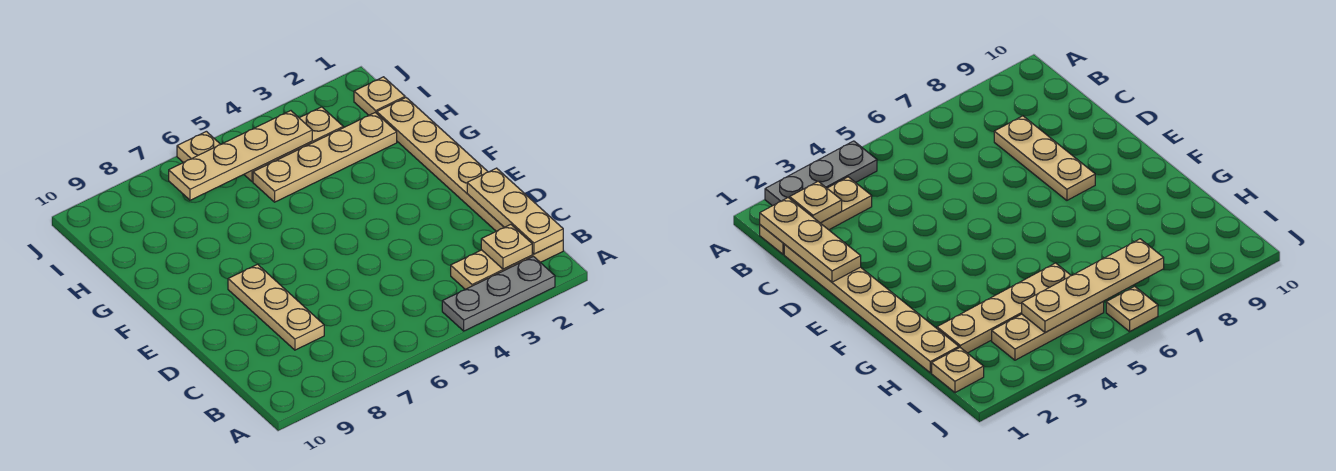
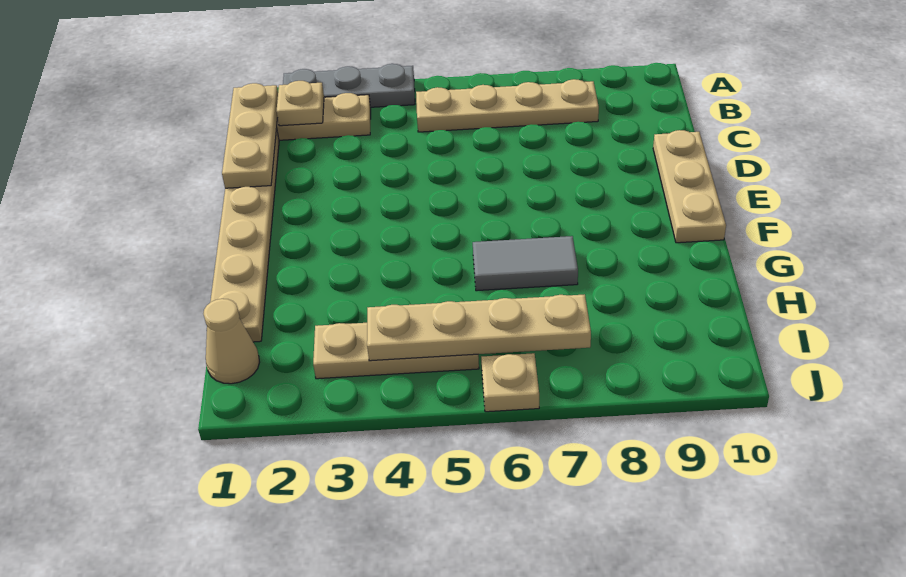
tan 1x3 plate [228,264,324,350] -> tan 1x3 plate moved to [653,130,726,243]
none -> grey 1x2 tile [473,236,578,291]
tan 1x4 plate [253,113,397,202] -> tan 1x4 plate moved to [416,79,599,132]
tan 1x1 plate [354,77,405,115] -> tan 1x1 cone [203,299,260,384]

